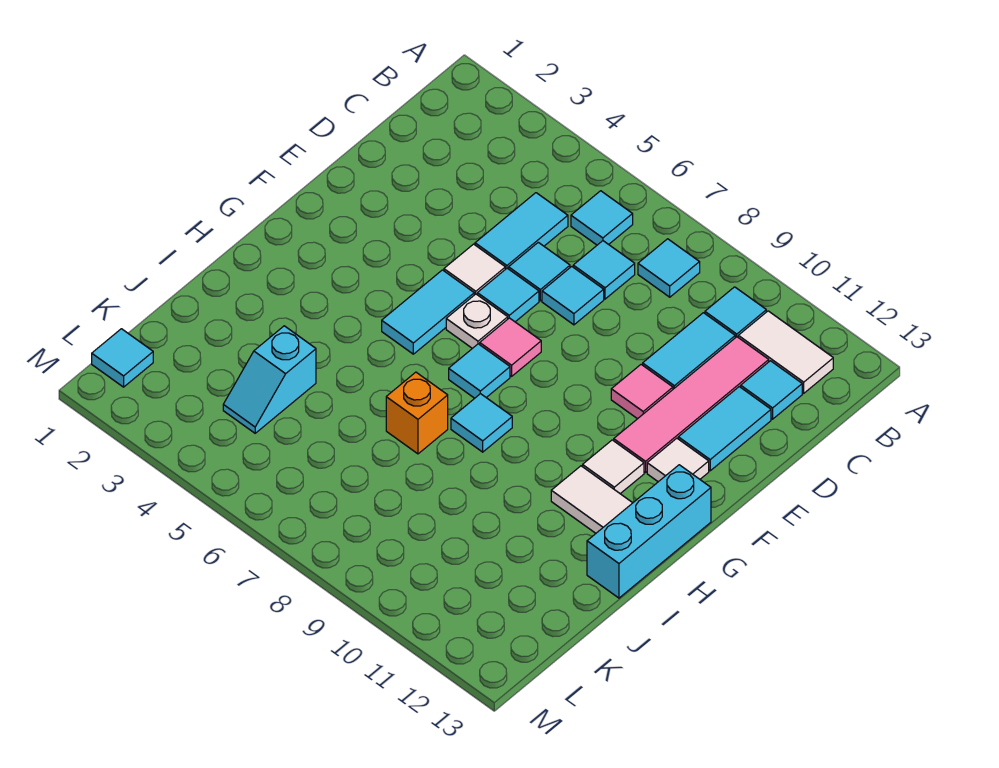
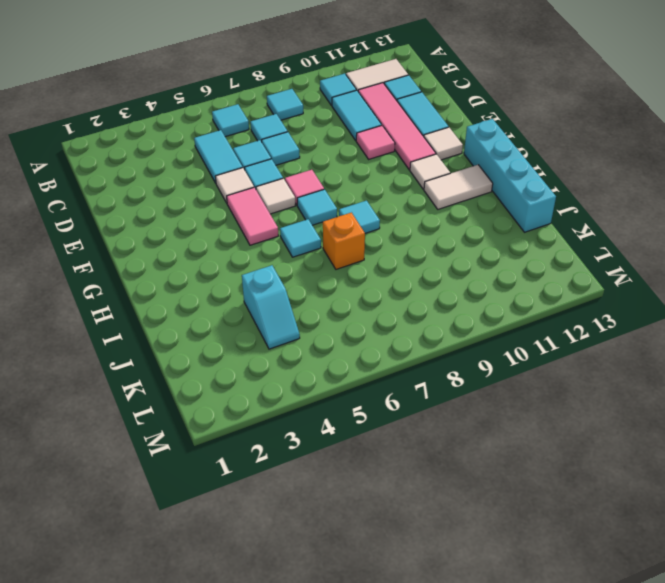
cyan 1x2 tile [382,270,474,354] -> pink 1x2 tile [227,187,278,245]
white 1x1 plate [446,294,508,348] -> white 1x1 tile [256,178,295,214]
cyan 1x3 brick [587,465,711,598] -> cyan 1x4 brick [464,119,556,232]
cyan 1x1 tile [92,329,153,387] -> cyan 1x1 tile moved to [280,219,321,257]

